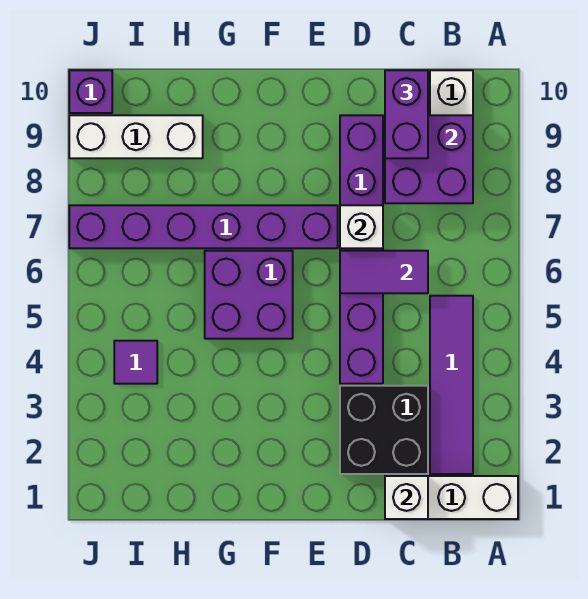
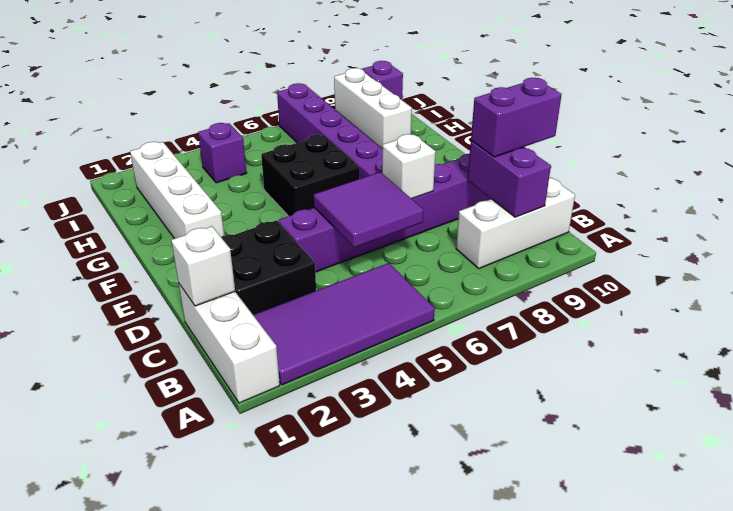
purple 1x4 tile [430,296,473,474] -> purple 2x4 tile [253,263,435,385]
purple 2x2 brick [385,115,473,203] -> purple 1x2 brick [468,141,551,217]
purple 1x2 tile [340,251,428,293] -> purple 2x2 tile [314,172,424,248]
none -> white 1x4 brick [130,142,224,239]
purple 2x2 brick [205,251,293,339] -> black 2x2 brick [261,135,360,216]
purple 1x1 tile [114,341,157,384] -> purple 1x1 brick [198,123,247,183]

